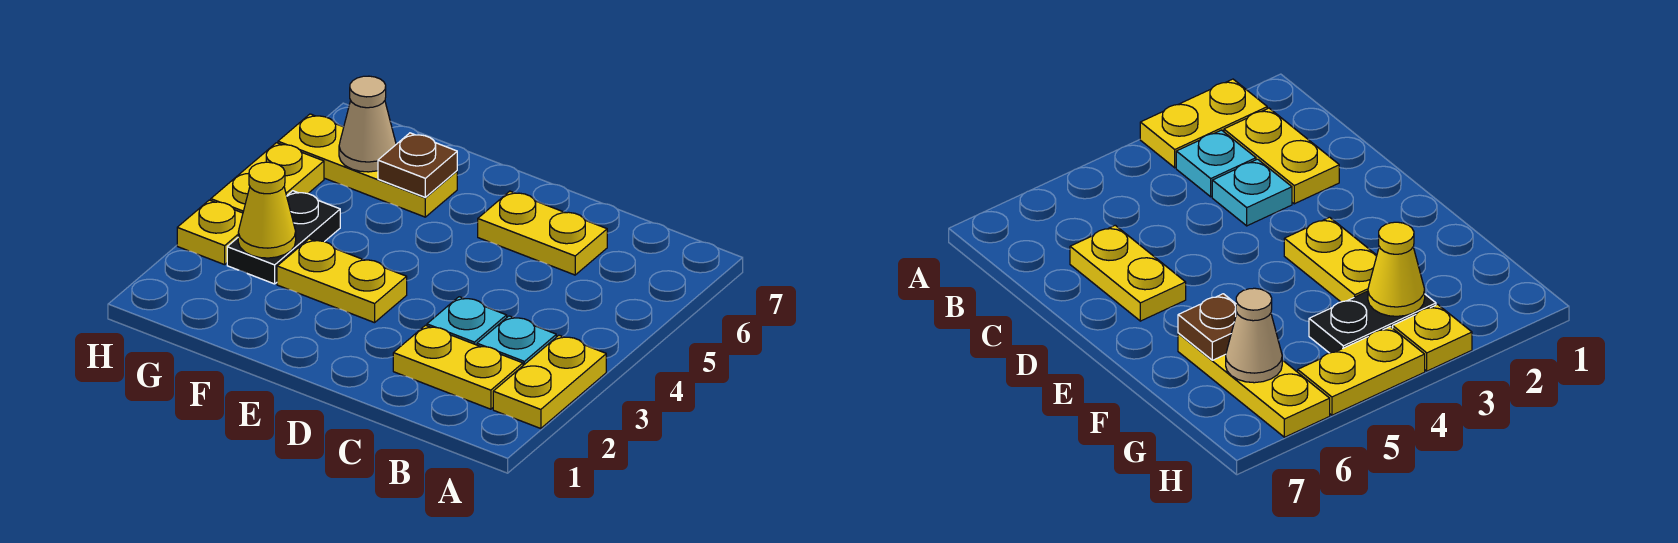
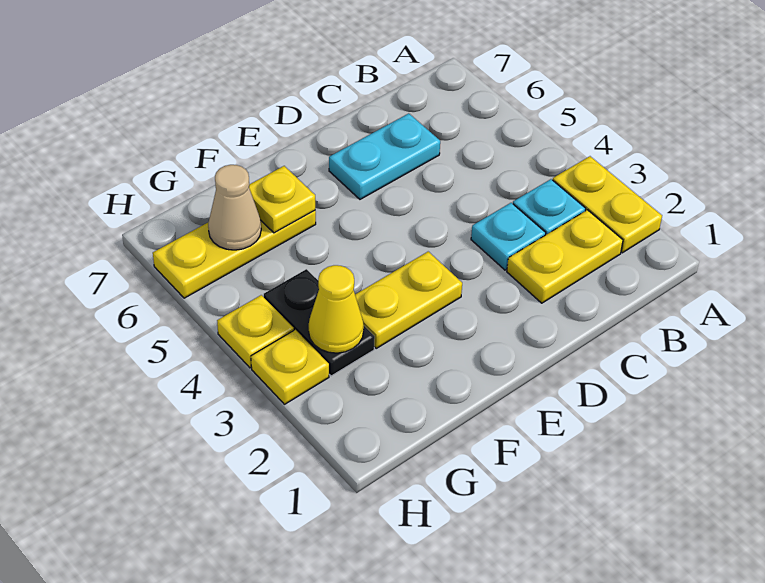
yellow 1x2 plate [478,191,607,275] -> cyan 1x2 plate [329,113,440,199]
brown 1x1 plate [378,133,457,197] -> yellow 1x1 plate [249,166,315,233]
yellow 1x2 plate [211,143,324,213] -> yellow 1x1 plate [217,295,294,368]

